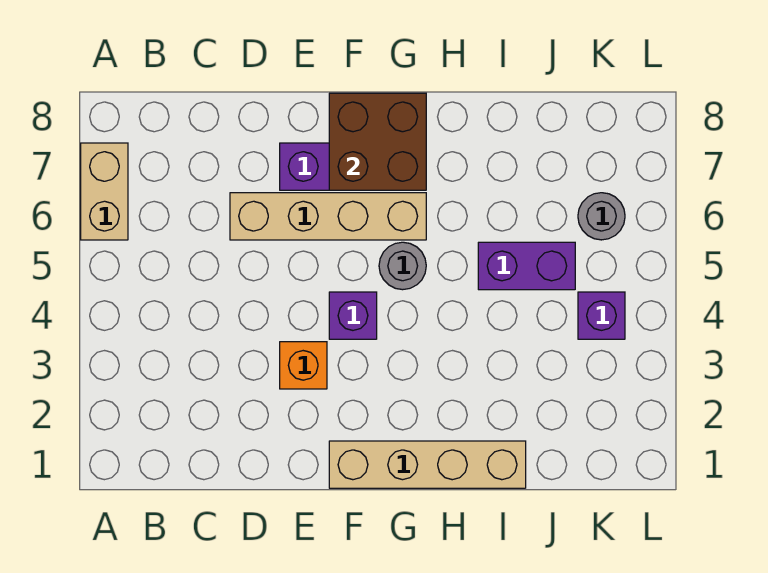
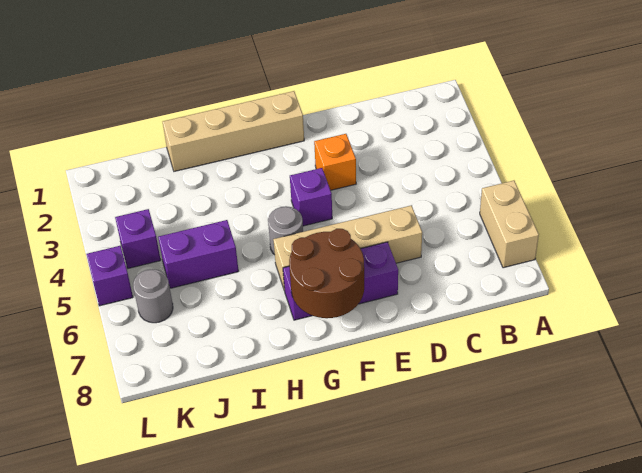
brown 2x2 brick [329,93,426,190] -> brown 2x2 round brick [289,229,364,318]
none -> purple 1x1 brick [86,246,133,306]

